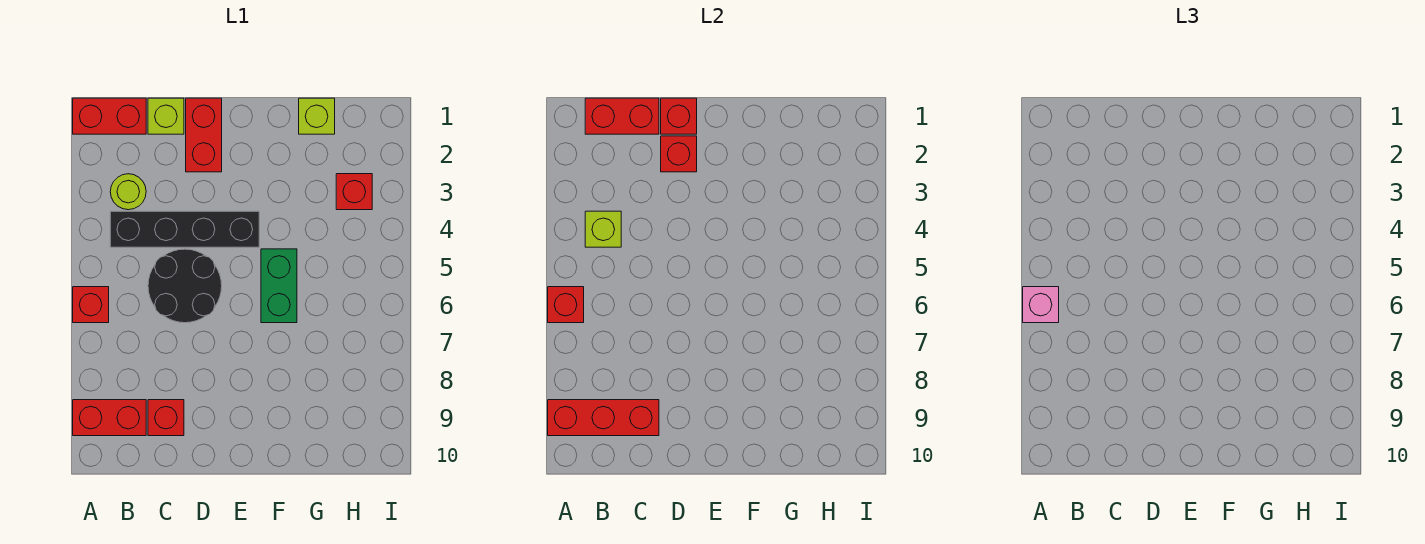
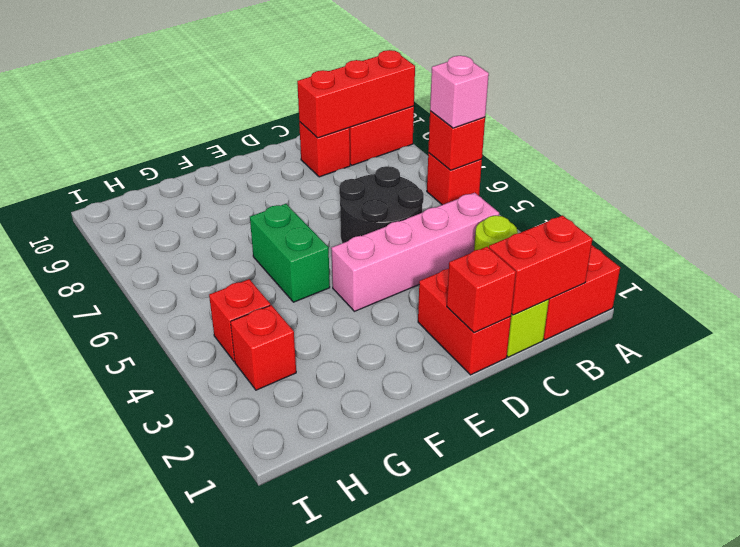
black 1x4 brick [110,211,259,247] -> pink 1x4 brick [331,193,499,311]
lime 1x1 brick [585,211,621,247] -> none
red 1x1 brick [661,136,697,172] -> red 1x1 brick moved to [209,279,270,362]
lime 1x1 brick [299,98,335,134] -> none

